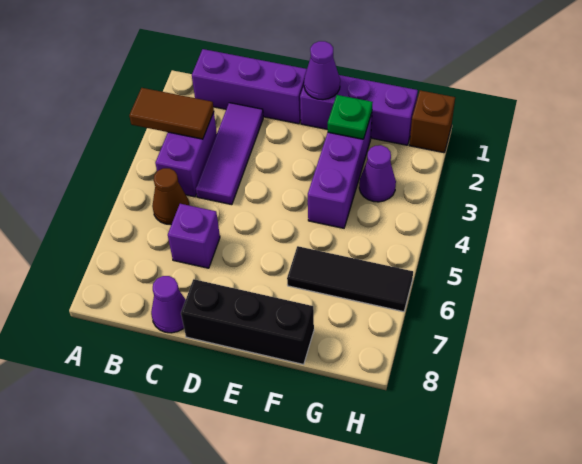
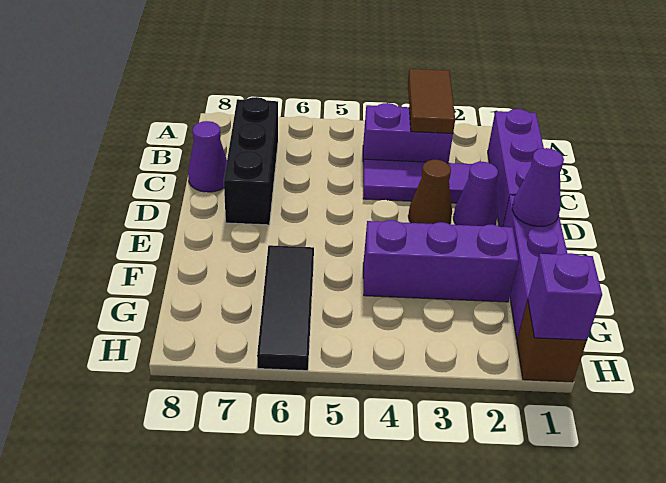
brown 1x1 cone [152,168,190,225] -> brown 1x1 cone moved to [408,160,452,224]
purple 1x1 brick [168,204,220,268] -> purple 1x1 brick moved to [528,253,602,340]
black 1x3 brick [181,279,314,364] -> black 1x3 brick moved to [224,97,278,225]
green 1x1 plate [328,95,373,139] -> none
purple 1x1 cone [359,145,396,202] -> purple 1x1 cone moved to [453,162,498,226]

